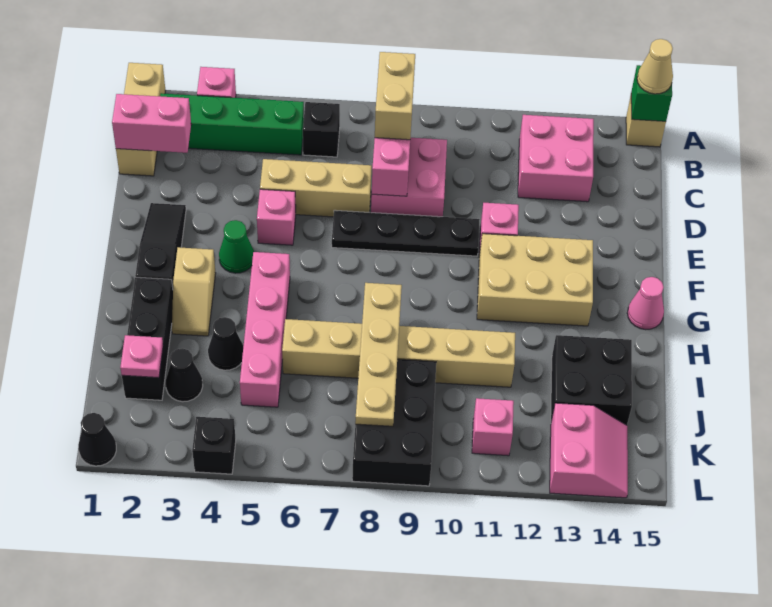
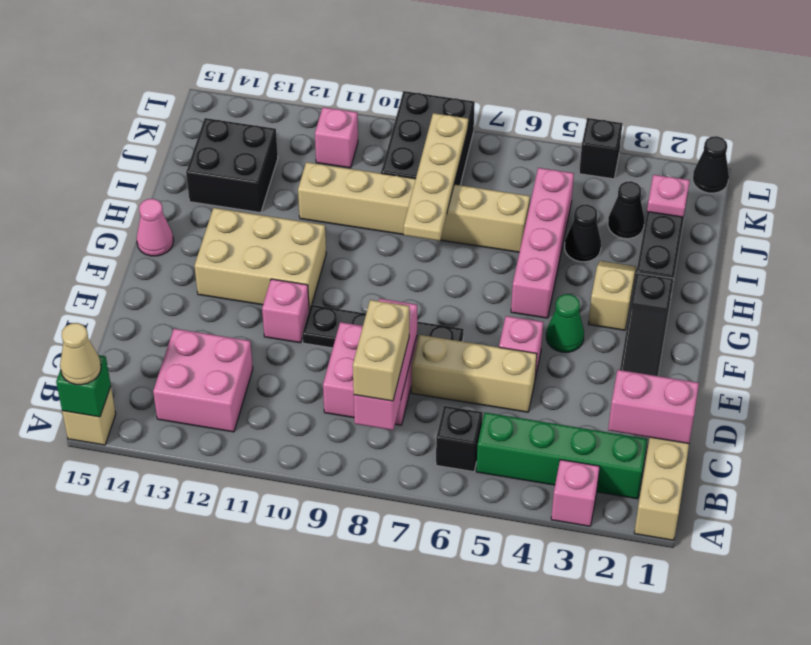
pink 2x2 slope [550,403,628,498] -> none

